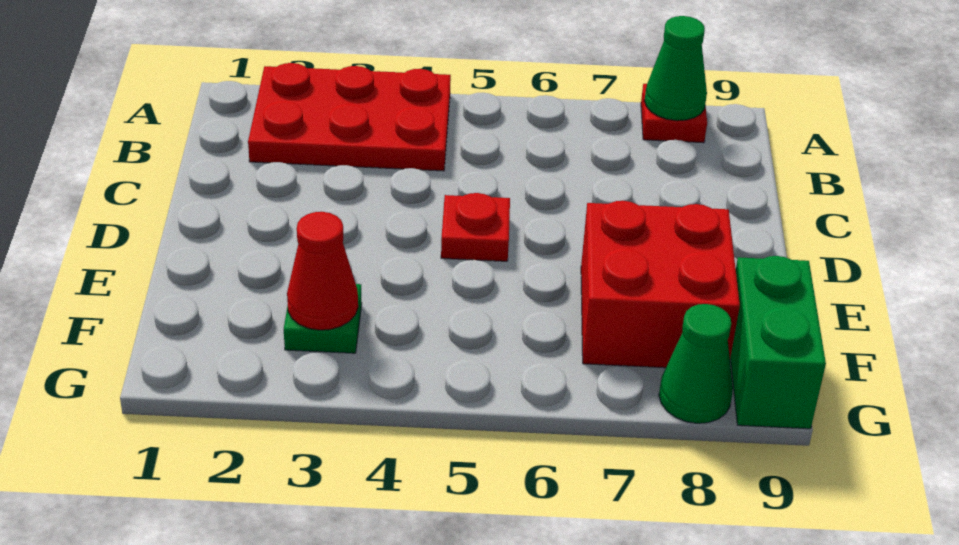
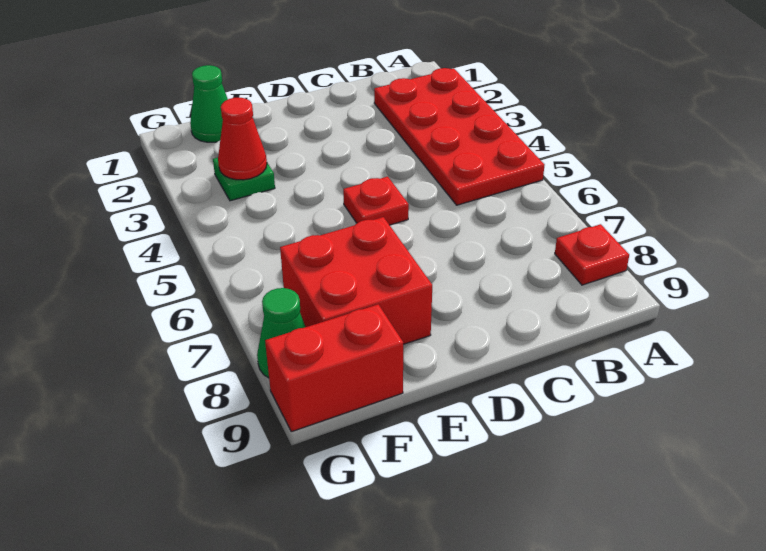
red 2x3 plate [248,63,451,171] -> red 2x4 plate [374,68,544,205]
green 1x1 cone [644,16,707,121] -> green 1x1 cone moved to [190,65,228,142]
green 1x2 brick [730,256,826,429] -> red 1x2 brick [265,304,403,432]

